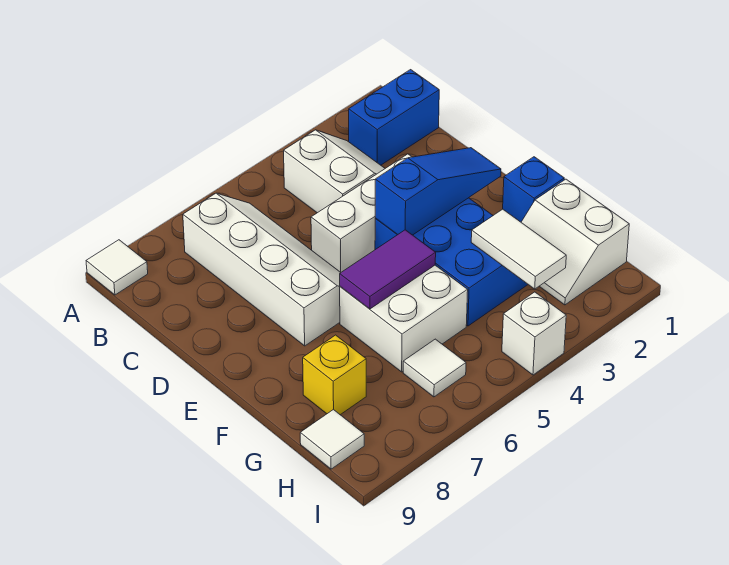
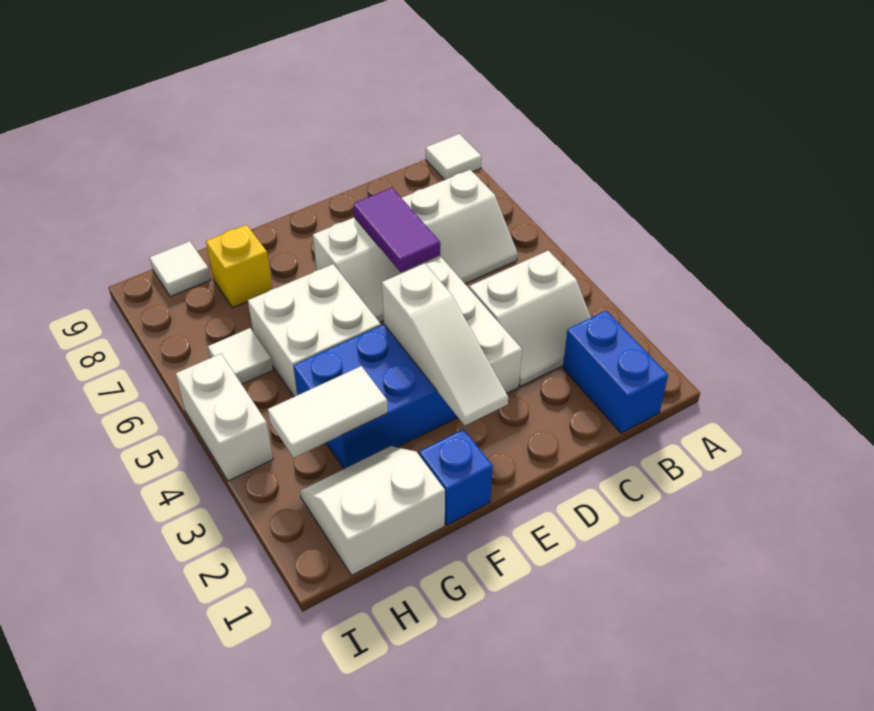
blue 1x3 slope [375,148,501,235] -> white 1x3 slope [382,263,508,425]
purple 1x2 tile [340,230,436,309] -> purple 1x2 tile moved to [353,188,440,272]
white 1x1 brick [502,292,566,375] -> white 1x2 brick [176,354,273,481]

